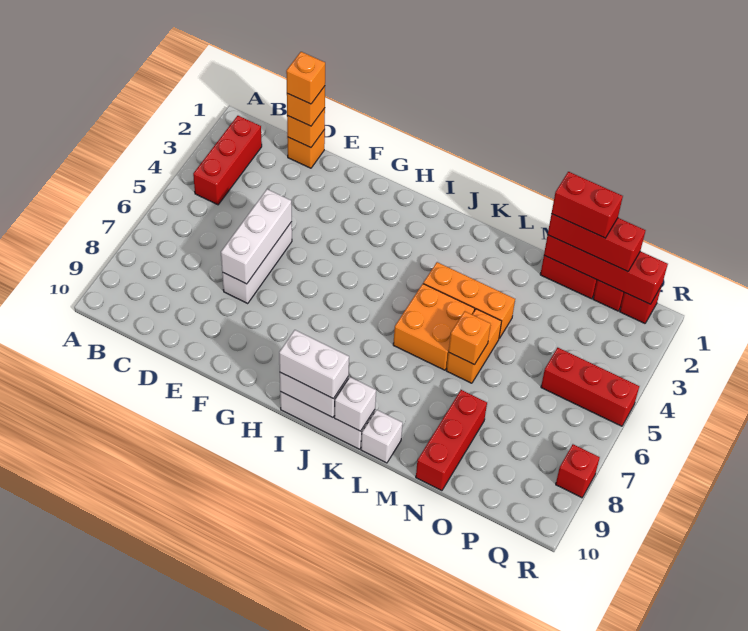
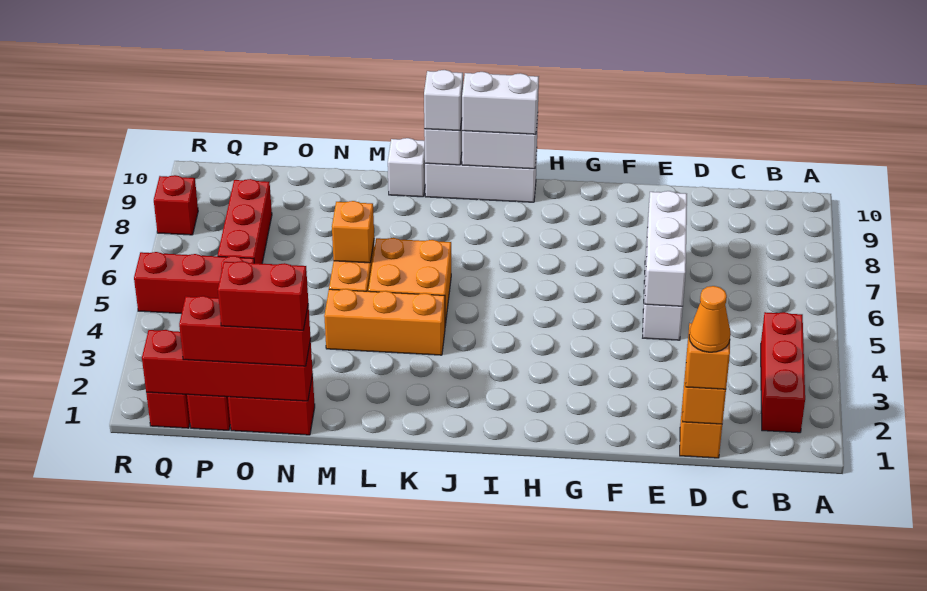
orange 1x1 brick [286,52,325,104] -> orange 1x1 cone [689,286,730,352]
none -> white 1x1 brick [424,70,463,131]
red 1x3 brick [416,390,487,491] -> red 1x3 brick moved to [218,179,272,264]

